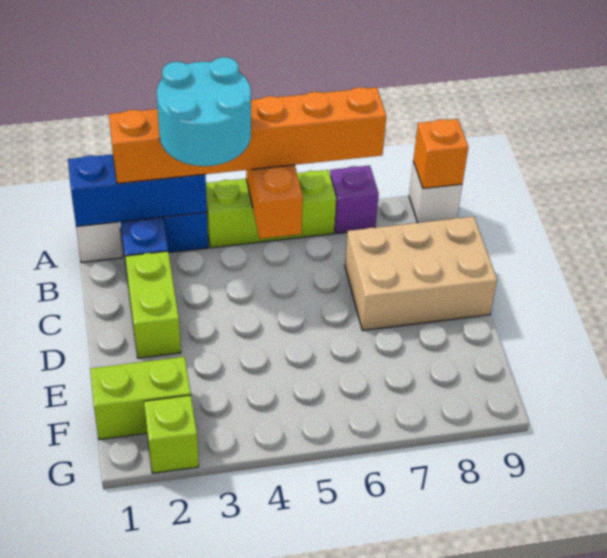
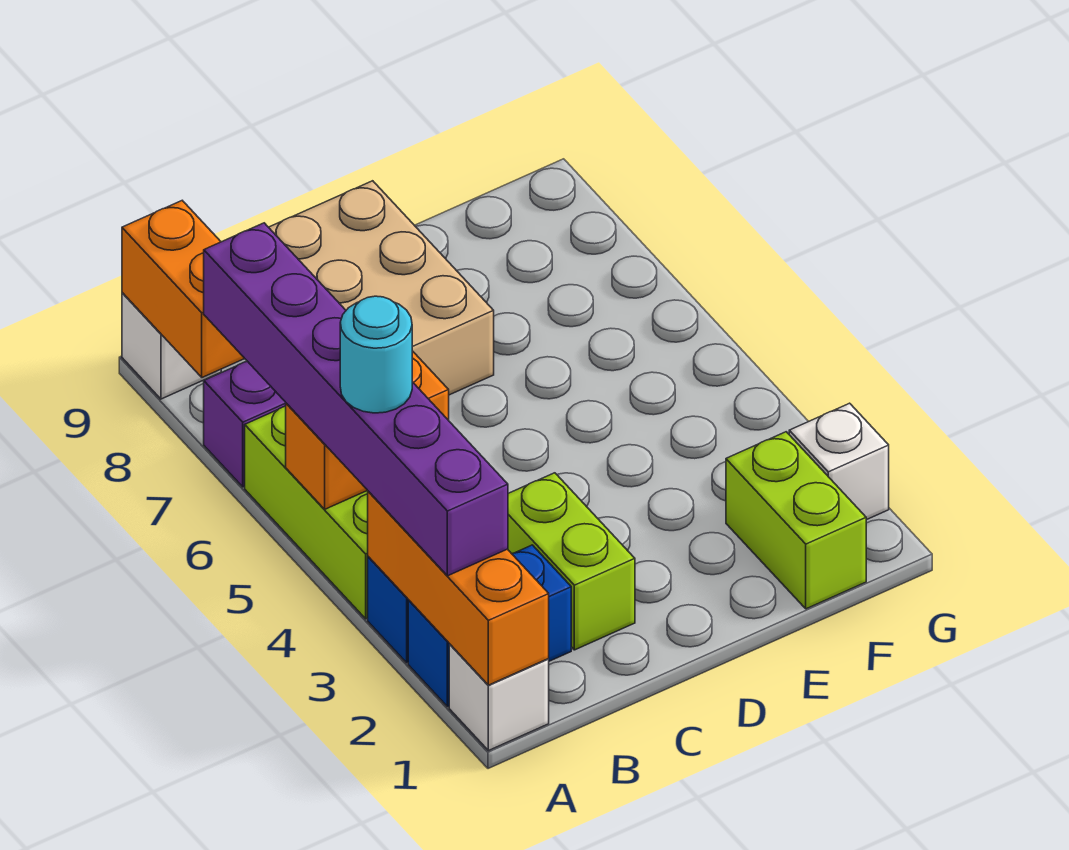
blue 1x3 brick [68,154,207,227] -> orange 1x3 brick [368,491,549,685]
orange 1x6 brick [109,87,386,184] -> purple 1x6 brick [204,223,508,576]
cyan 2x2 round brick [157,57,251,166] -> cyan 1x1 round brick [340,296,412,413]
orange 1x1 brick [413,119,468,188] -> orange 1x2 brick [122,201,245,377]
lime 1x2 brick [125,251,181,358] -> lime 1x2 brick turned to [508,473,635,650]
lime 1x1 brick [144,395,199,473] -> white 1x1 brick [789,403,889,520]

